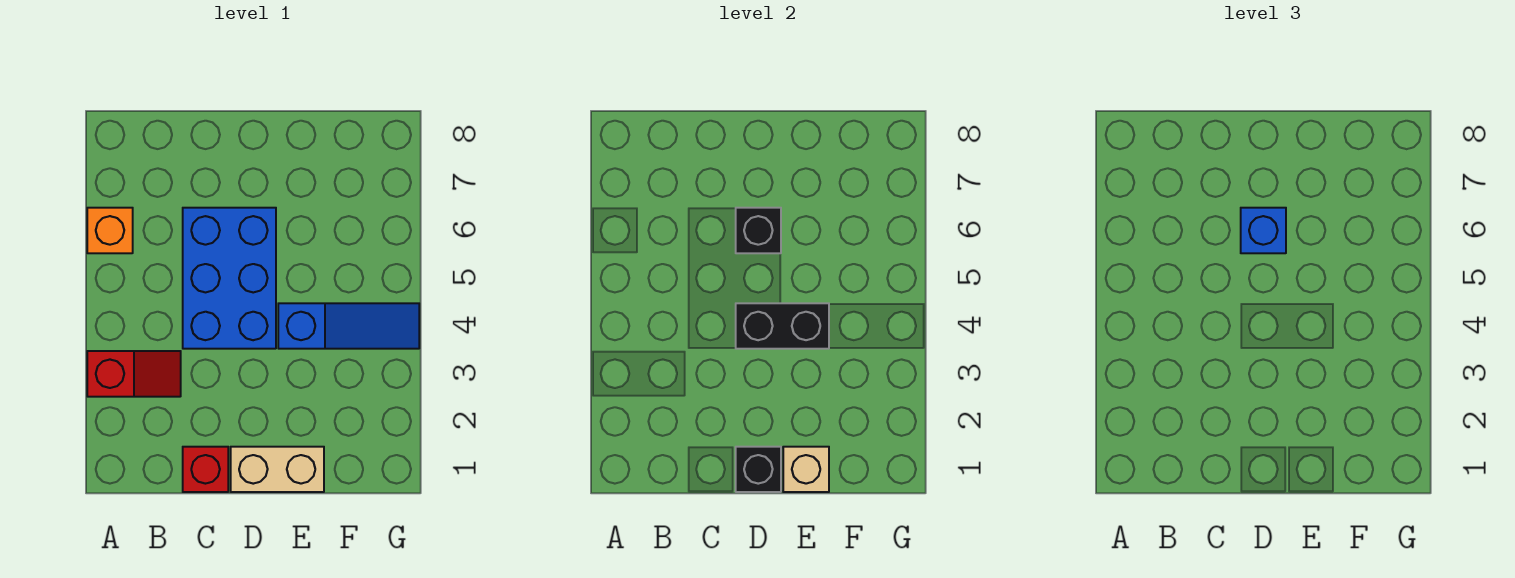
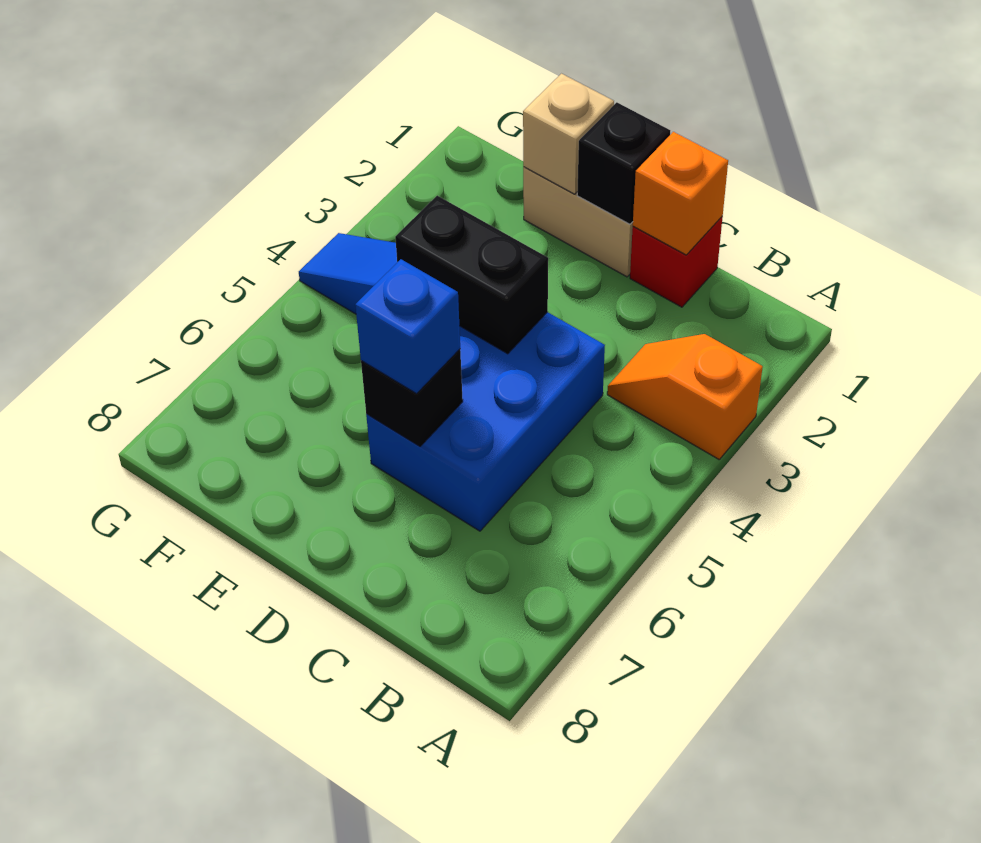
red 1x2 slope [87,351,181,397] -> orange 1x2 slope [607,334,763,459]
orange 1x1 brick [87,208,133,253] -> orange 1x1 brick moved to [633,132,728,255]

